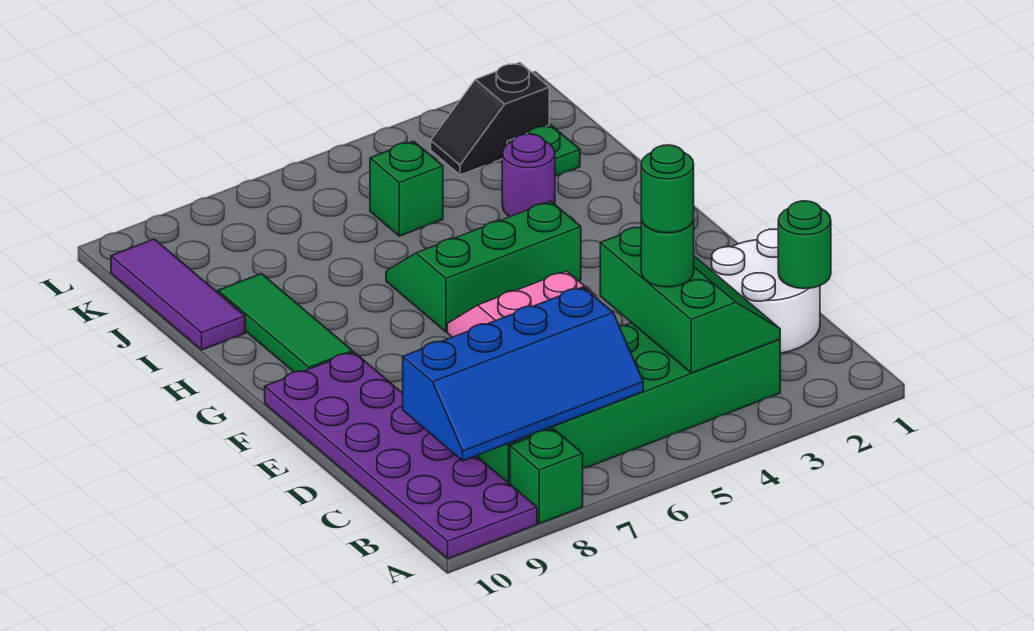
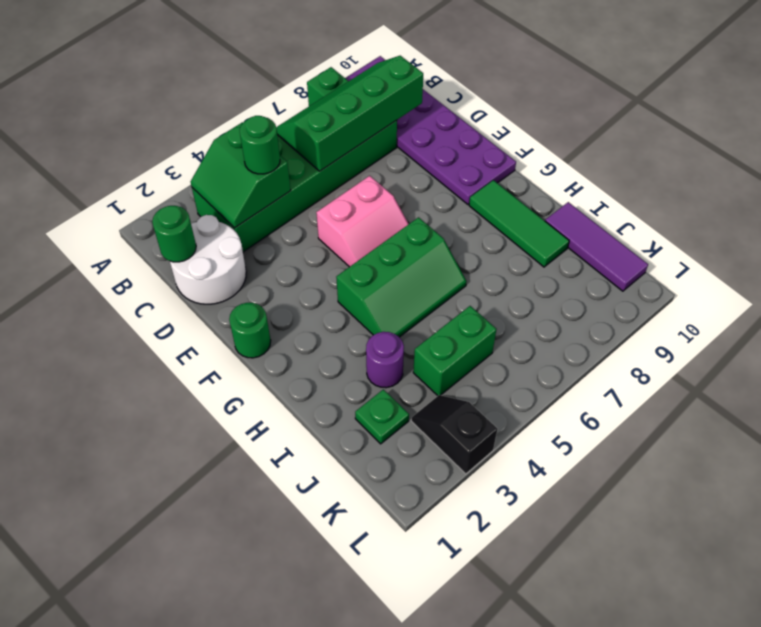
green 2x3 slope [600,227,780,373] -> green 2x2 slope [190,122,291,228]
blue 2x4 slope [403,287,643,461] -> green 2x4 slope [276,56,423,171]
green 1x1 round brick [641,145,694,233] -> green 1x1 round brick moved to [229,303,271,358]
green 1x1 brick [370,141,443,236] -> green 1x2 brick [413,306,496,396]
black 1x2 slope [431,62,549,175] -> black 1x2 slope turned to [411,395,497,474]

